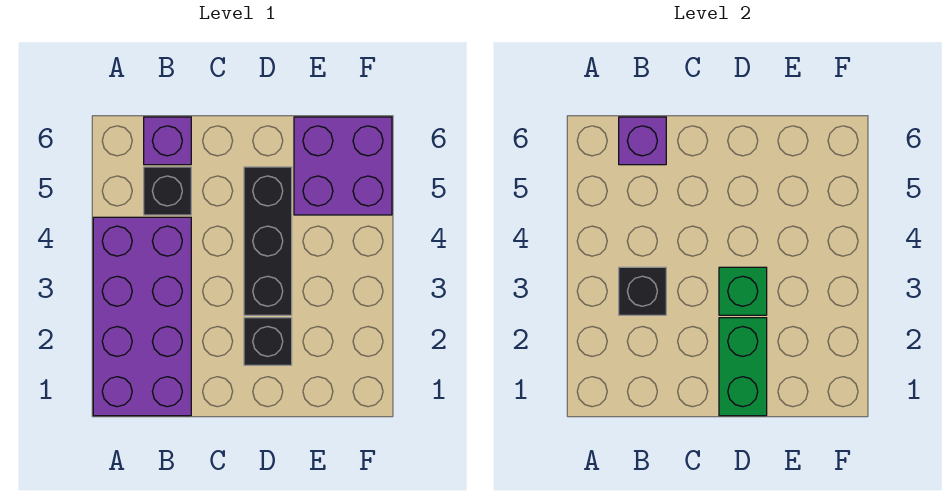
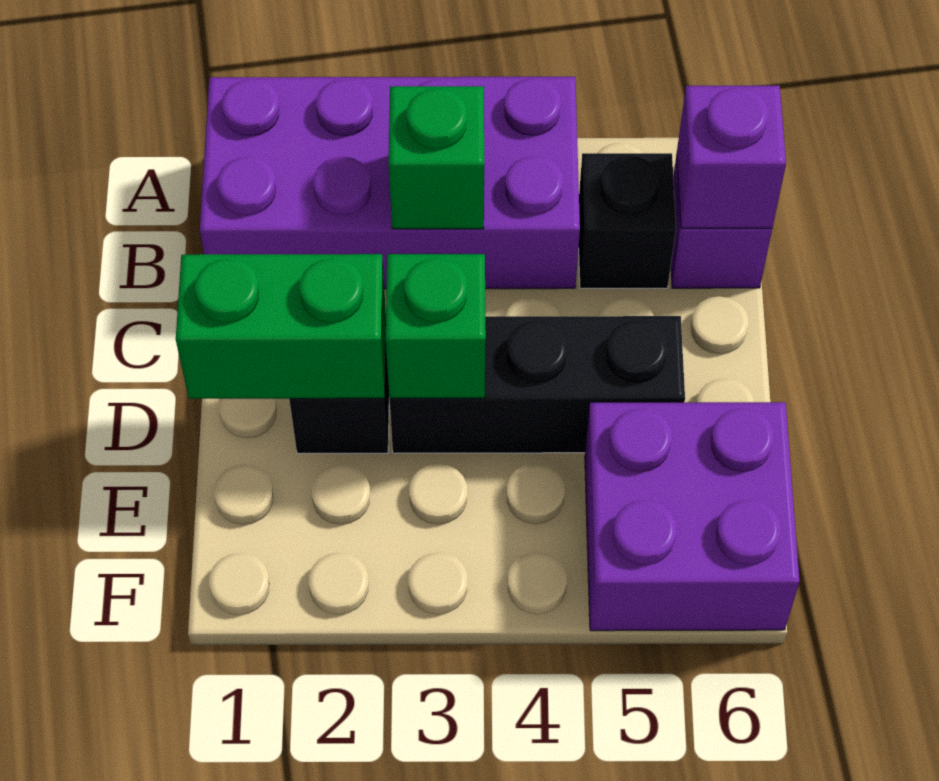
black 1x1 brick [619,267,666,315] -> green 1x1 brick [389,86,484,229]

